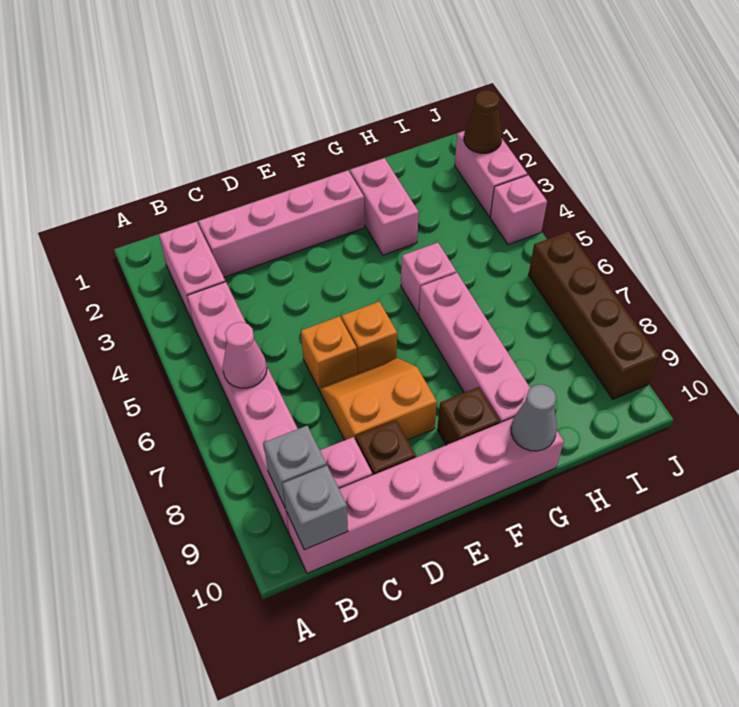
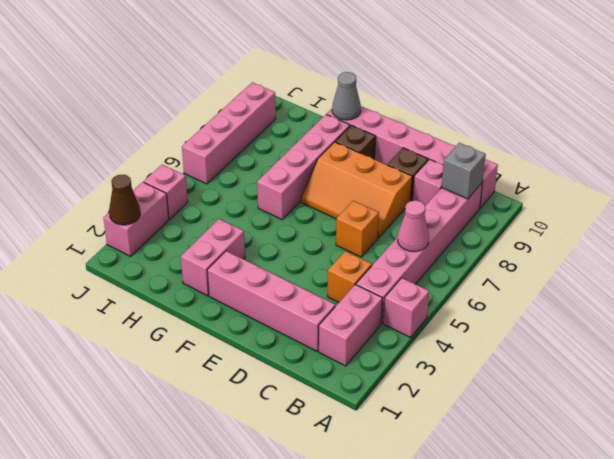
grey 1x1 brick [283,466,348,550] -> none
orange 2x2 slope [320,358,437,440] -> orange 2x3 slope [301,142,412,238]
orange 1x1 brick [342,302,397,373] -> orange 1x1 brick moved to [328,251,372,302]
pink 1x1 brick [401,243,456,314] -> pink 1x1 brick moved to [383,278,429,337]
brown 1x4 brick [528,231,659,399] -> pink 1x4 brick [182,82,276,184]

